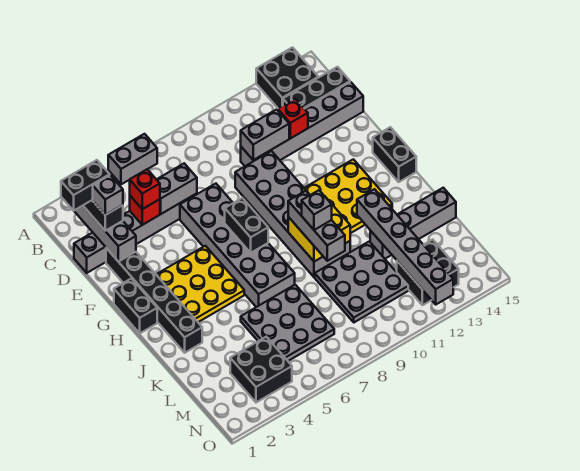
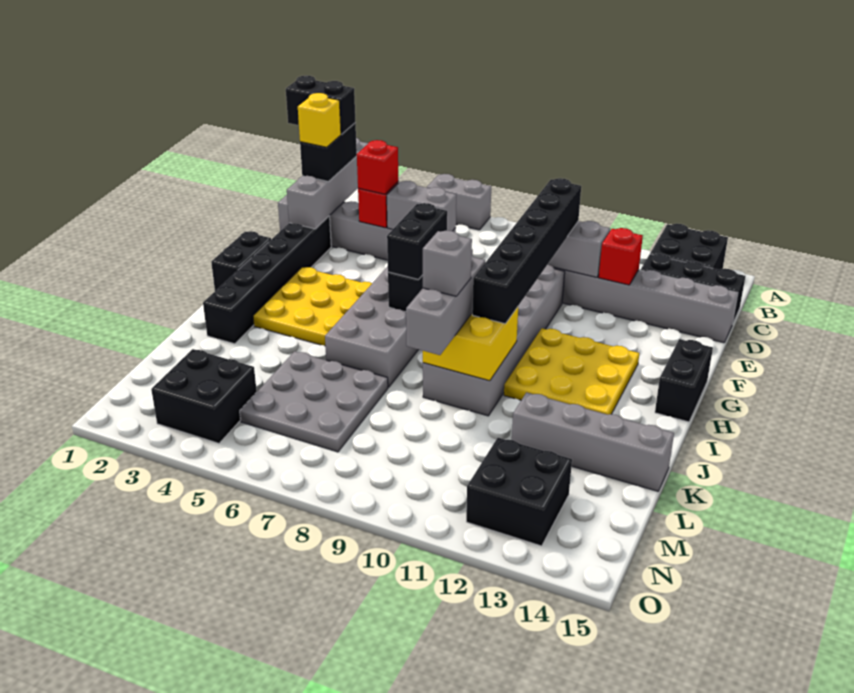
grey 1x1 brick [93,175,123,215] -> yellow 1x1 brick [298,93,341,147]
none -> black 1x6 brick [472,178,581,324]
none -> black 1x2 brick [387,203,447,280]
grey 1x6 brick [357,189,453,304] -> none
grey 3x3 plate [315,241,408,322] -> none

